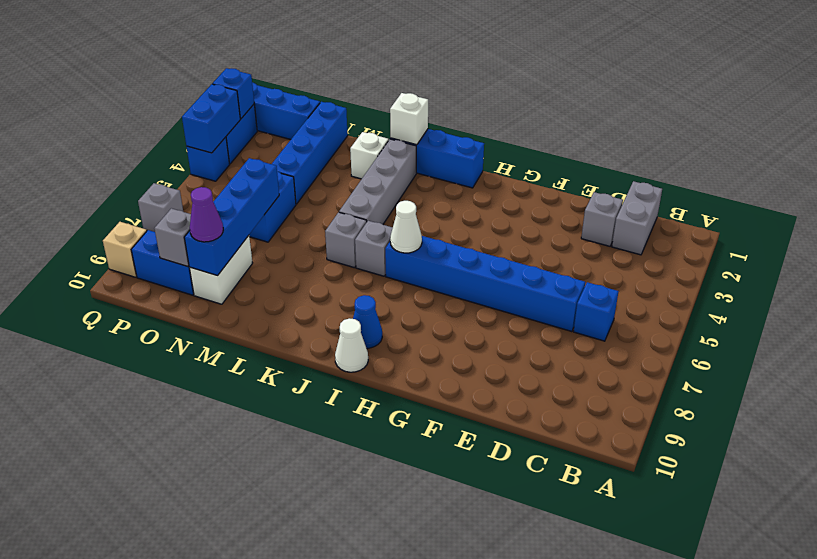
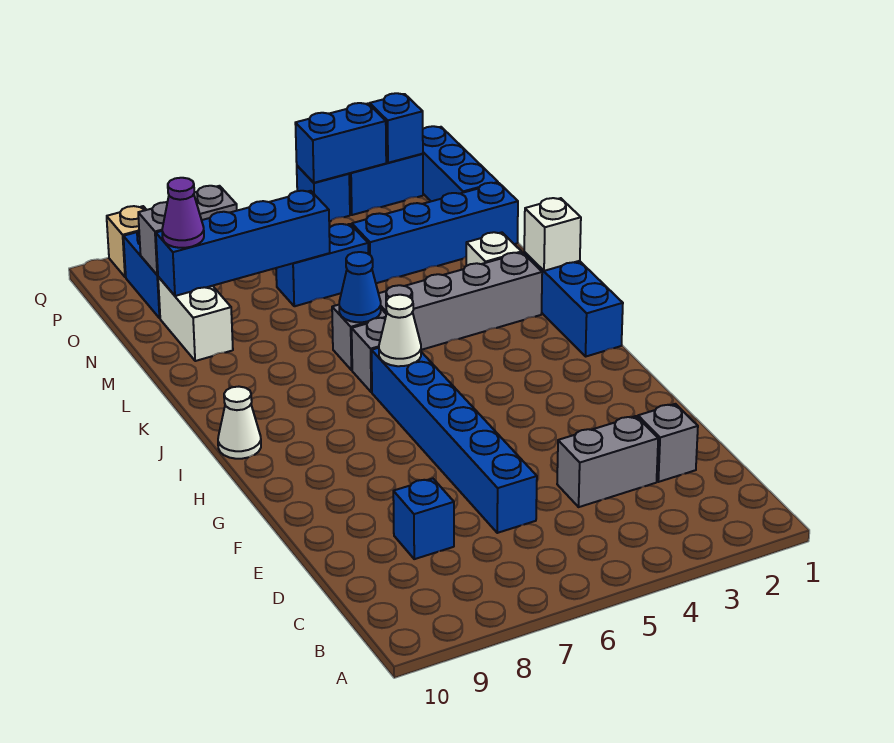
grey 1x2 brick [612,181,662,255] -> grey 1x2 brick moved to [557,416,658,507]
blue 1x1 brick [574,282,618,341] -> blue 1x1 brick moved to [393,479,454,559]
blue 1x1 cone [353,295,382,348] -> blue 1x1 cone moved to [339,252,381,322]
white 1x2 brick [189,236,252,304] -> white 1x2 brick turned to [158,277,233,361]

